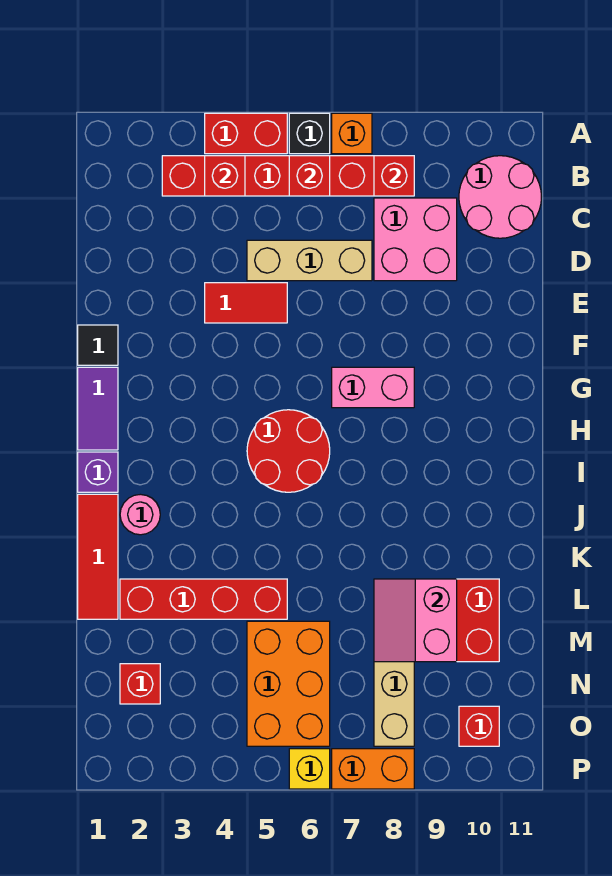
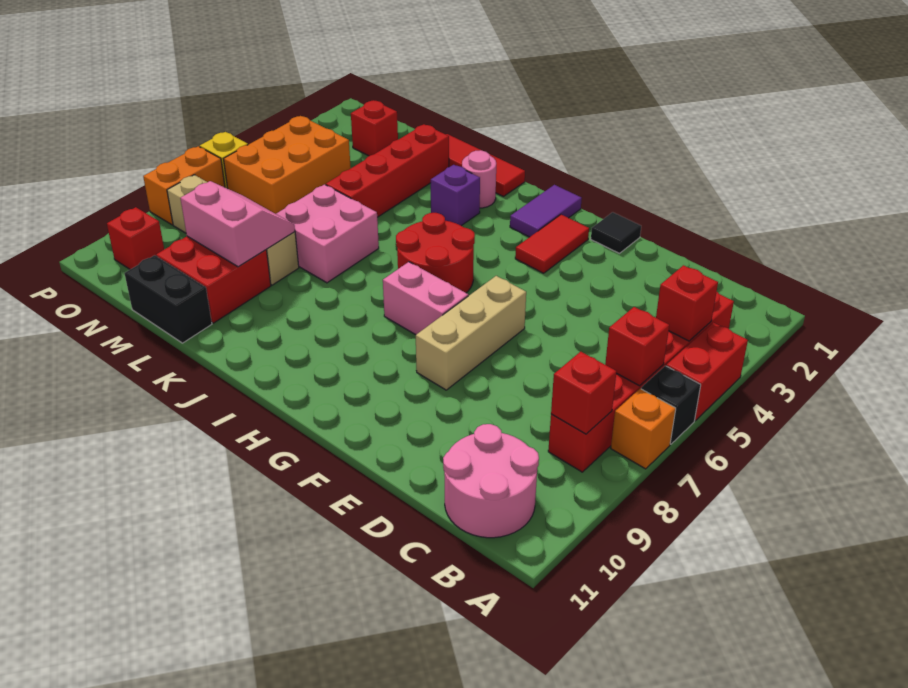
pink 2x2 brick [374,198,457,281] -> pink 2x2 brick moved to [276,185,379,283]
tan 1x3 brick [247,240,372,281] -> tan 1x3 brick moved to [416,276,526,390]
red 1x2 tile [205,283,287,323] -> red 1x2 tile moved to [515,215,589,273]
purple 1x2 tile [78,367,118,450] -> purple 1x2 tile turned to [510,185,582,237]
pink 1x2 brick [332,367,414,408] -> pink 1x2 brick turned to [383,262,468,335]
purple 1x1 brick [78,452,118,492] -> purple 1x1 brick moved to [431,165,480,226]
none -> black 1x2 brick [124,255,212,343]
orange 2x3 brick [247,621,330,746] -> orange 2x3 brick turned to [224,116,351,214]

